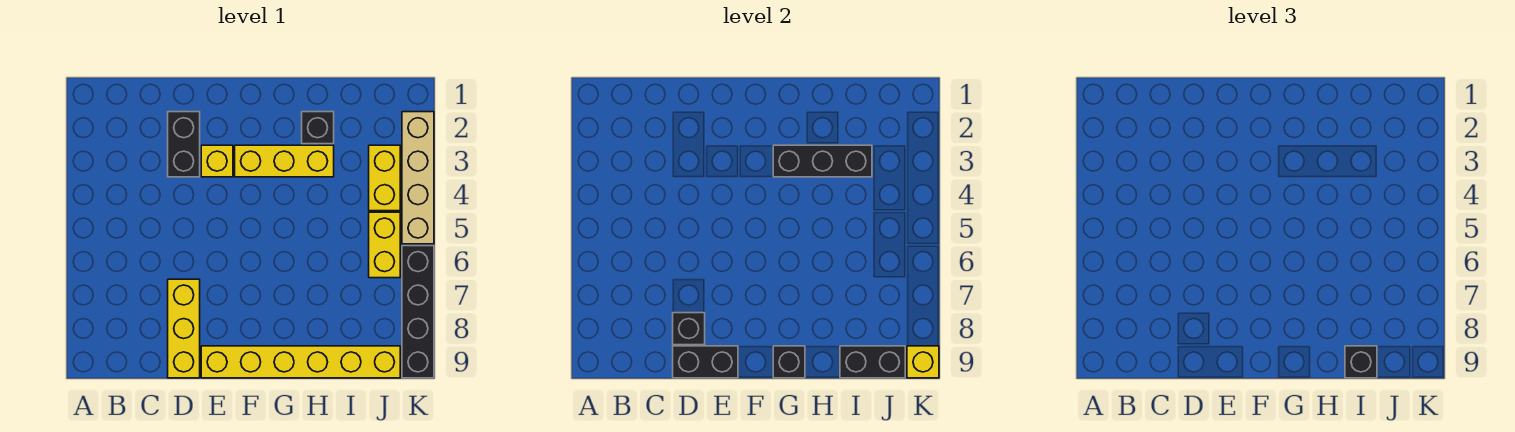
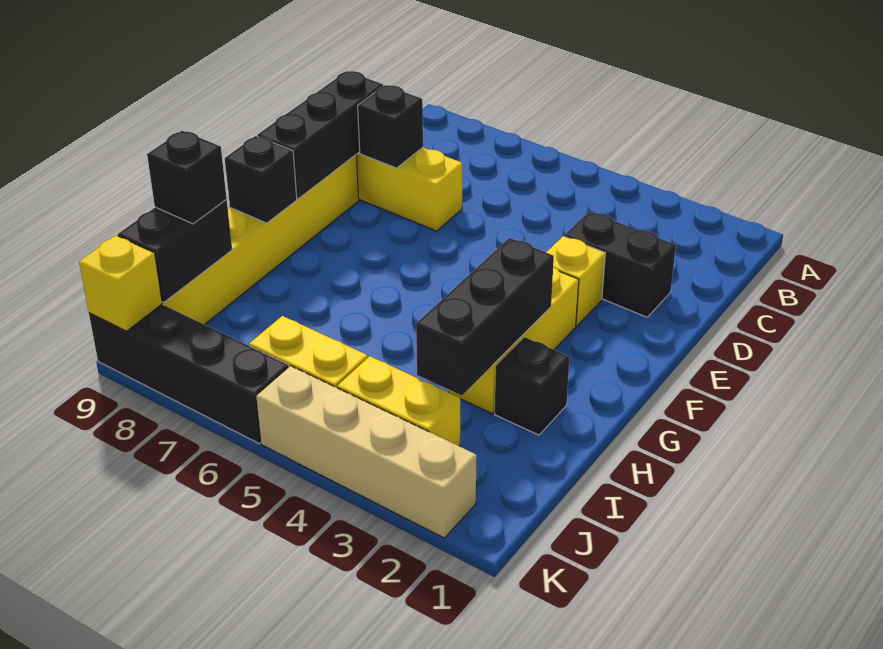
black 1x2 brick [673,346,738,378] -> black 1x3 brick [257,71,383,199]

